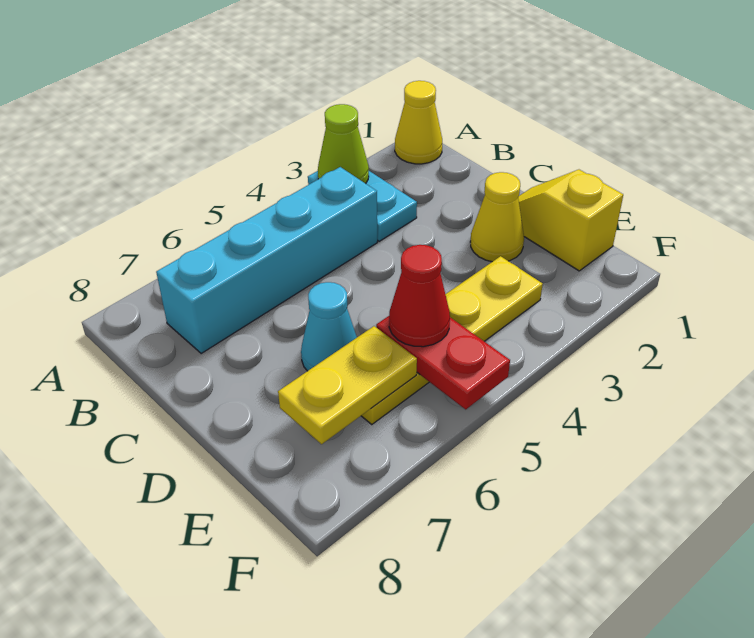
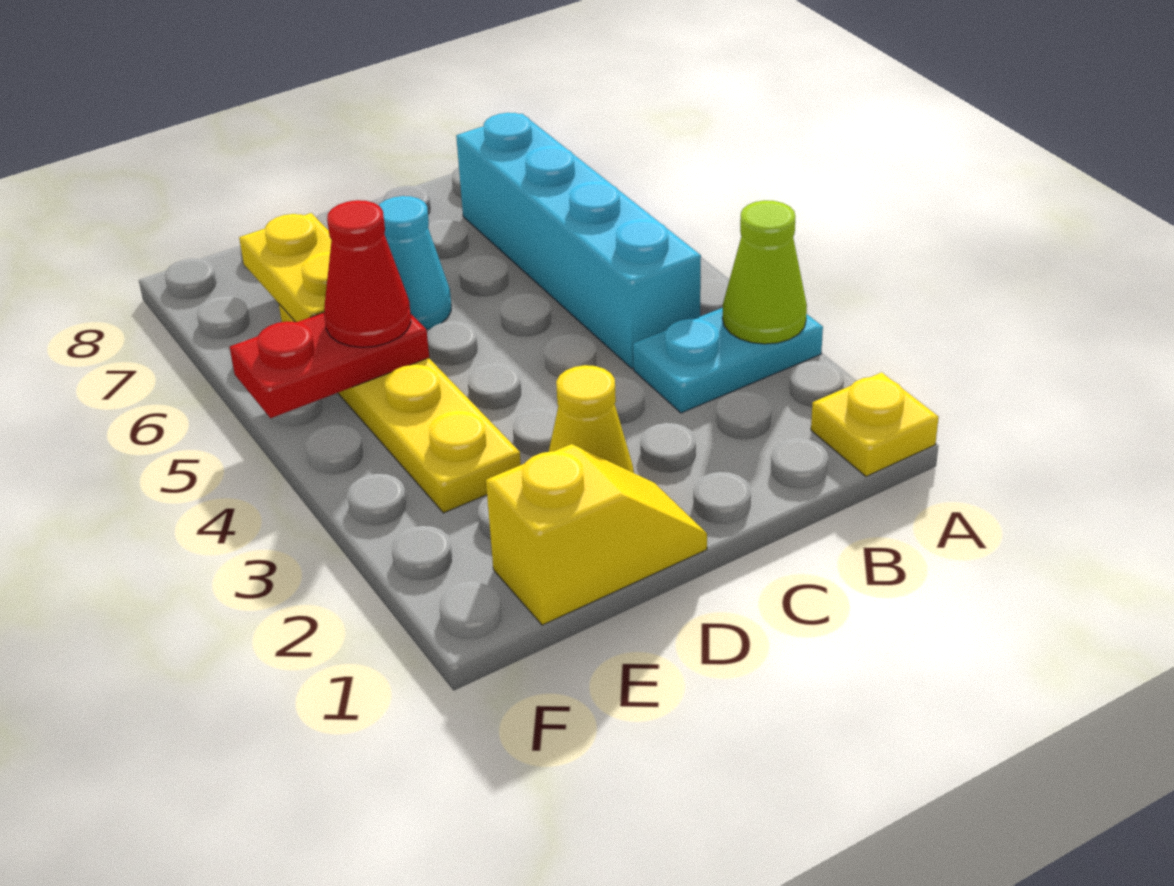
yellow 1x1 cone [395,81,442,164] -> yellow 1x1 plate [811,372,939,476]

